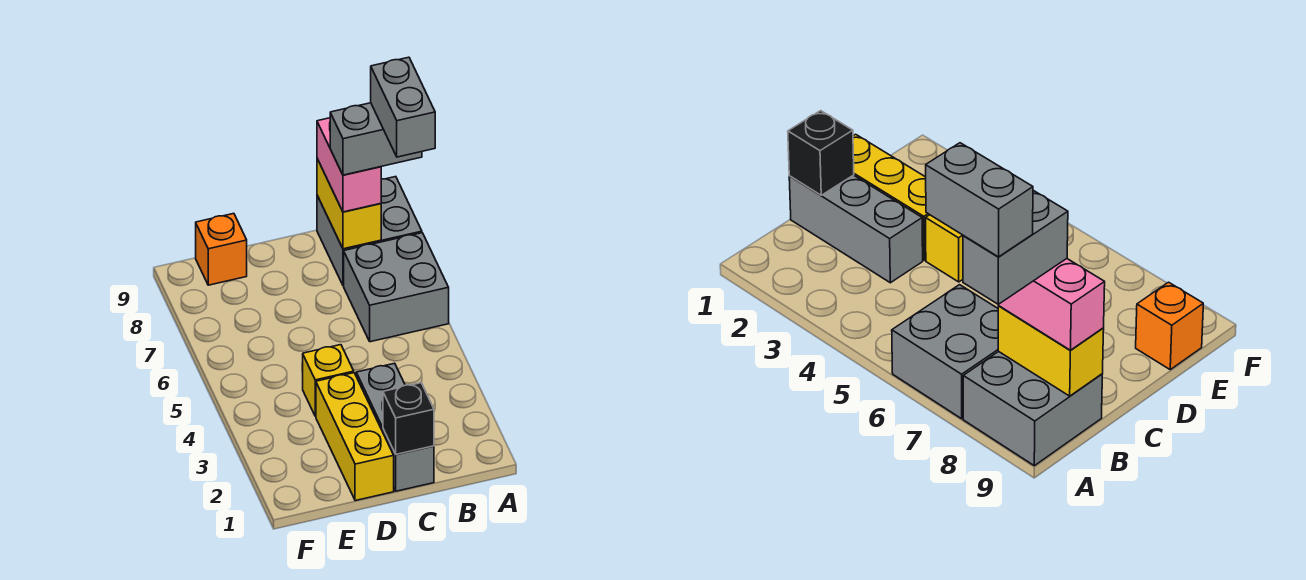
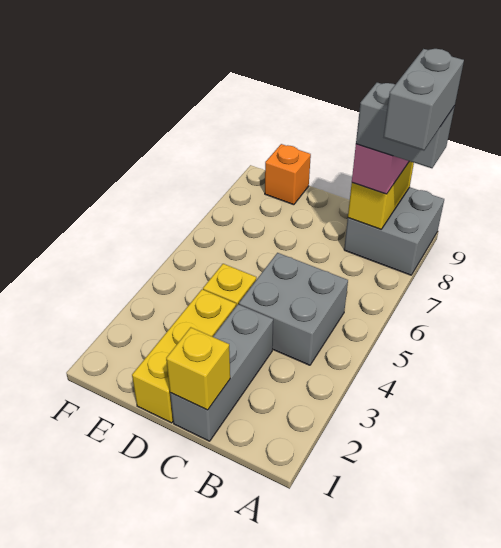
grey 2x2 brick [344,233,449,342] -> grey 2x2 brick moved to [239,253,348,365]
black 1x1 brick [383,383,434,454] -> yellow 1x1 brick [166,327,230,410]

